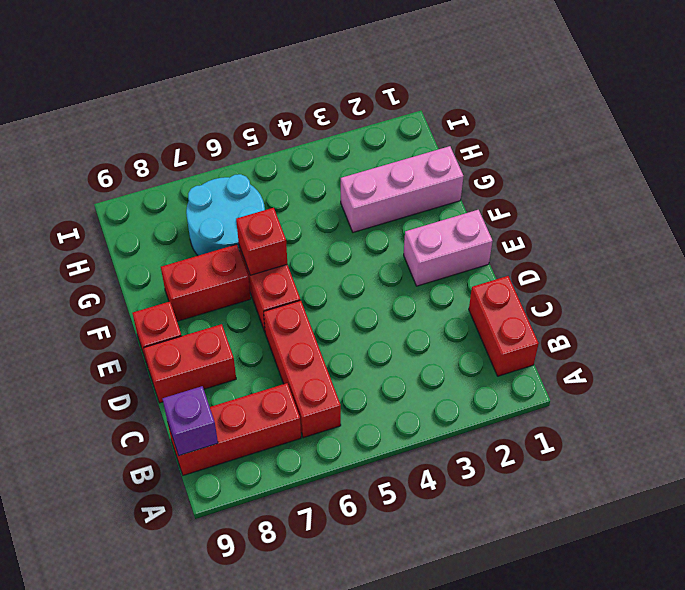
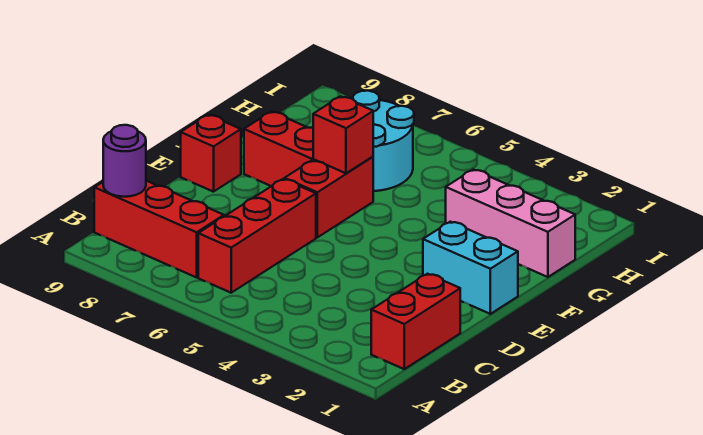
purple 1x1 brick [163,386,218,456] -> purple 1x1 round brick [103,125,146,197]
red 1x2 brick [144,324,236,403] -> none
pink 1x2 brick [404,210,493,286] -> cyan 1x2 brick [423,222,518,314]

